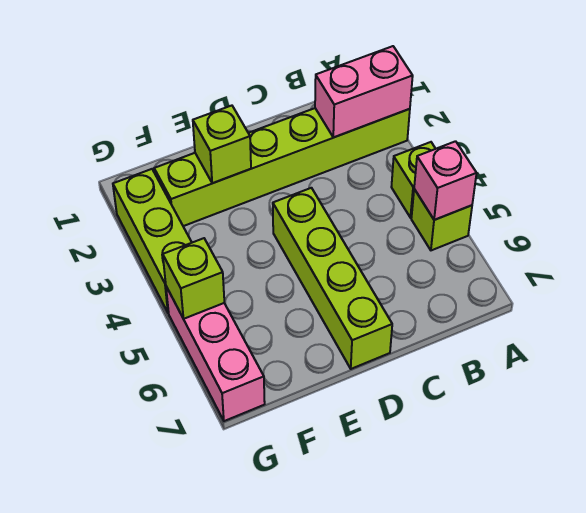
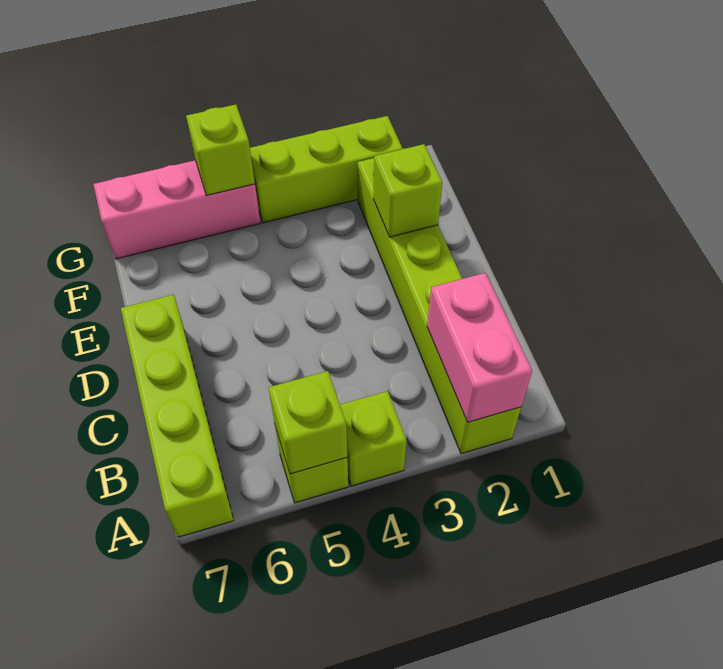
pink 1x1 brick [414,141,477,220] -> lime 1x1 brick [268,371,347,474]
lime 1x4 brick [273,188,392,369] -> lime 1x4 brick turned to [121,295,234,537]

